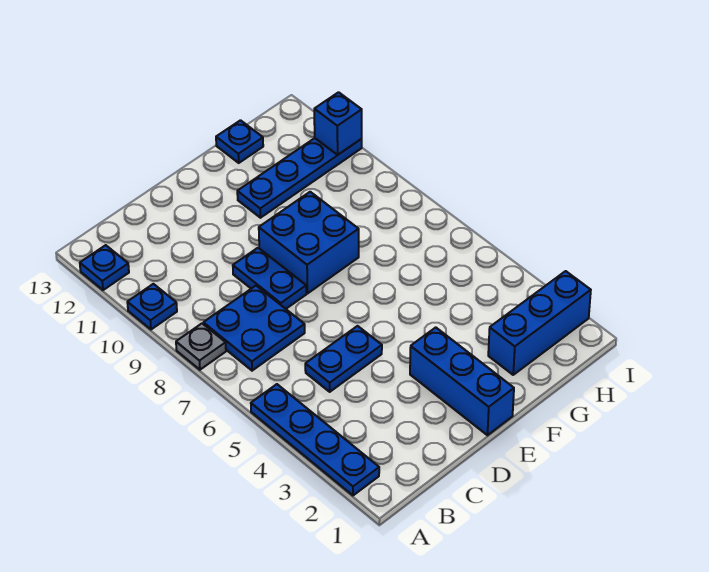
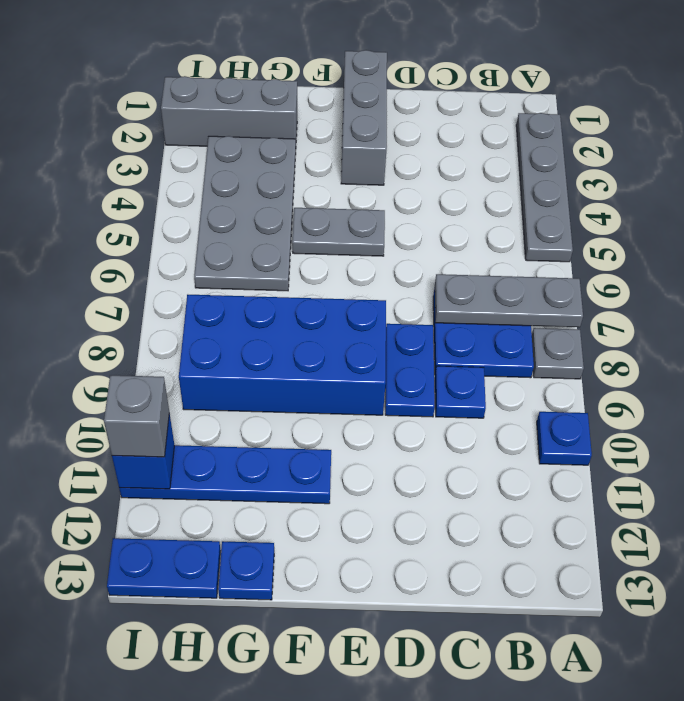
blue 1x4 plate [251,384,379,495] -> grey 1x4 plate [516,113,573,262]
none -> grey 1x3 plate [435,274,583,327]
blue 1x1 plate [80,245,129,290] -> blue 1x1 plate moved to [435,366,486,418]
blue 1x2 plate [305,326,382,392] -> blue 1x2 plate moved to [107,538,220,598]
blue 1x3 brick [410,327,514,435] -> grey 1x3 brick [341,50,387,185]
none -> grey 1x2 plate [292,208,385,256]
blue 2x2 brick [259,192,359,293] -> blue 2x4 brick [179,295,386,415]
blue 1x3 brick [488,271,591,375] -> grey 1x3 brick [161,76,297,146]
none -> grey 2x4 plate [194,136,296,291]
none -> grey 1x1 brick [104,375,169,457]

